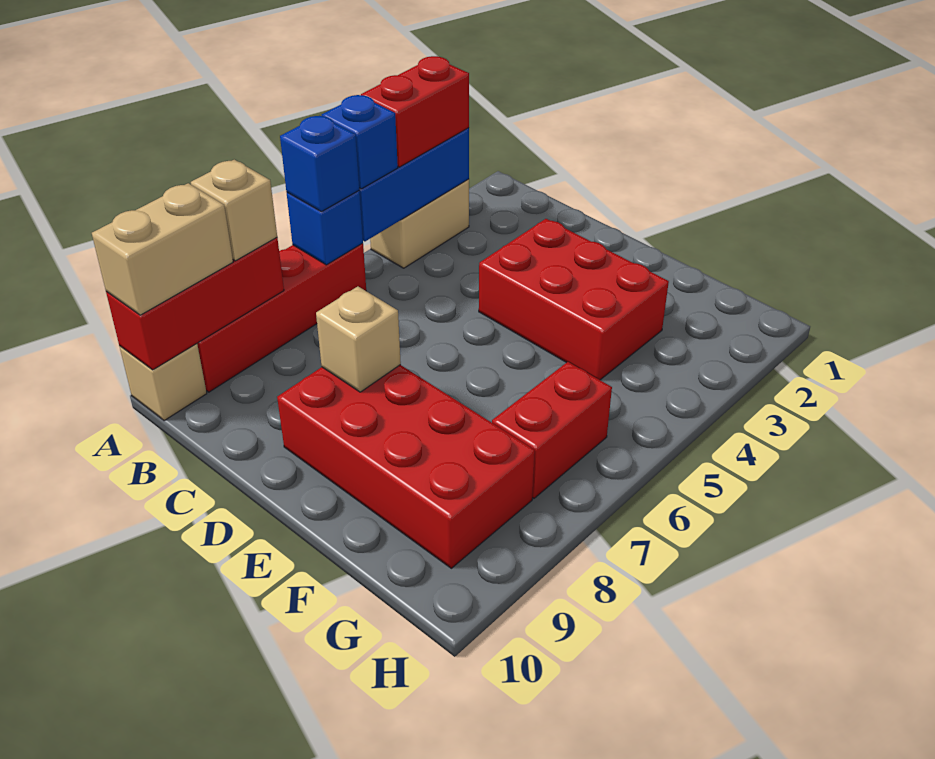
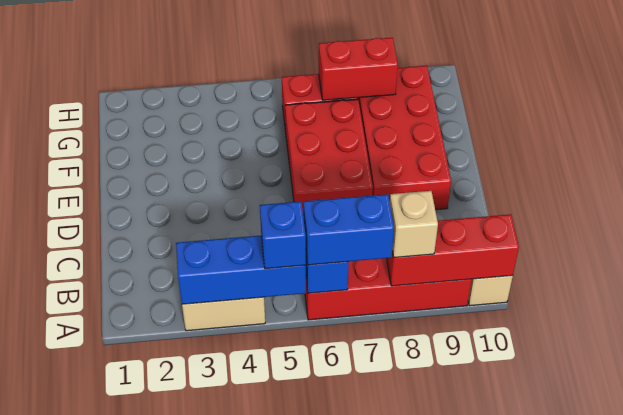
red 1x2 brick [361,56,469,167] -> red 1x2 brick moved to [319,38,398,100]
blue 1x1 brick [280,116,359,212] -> blue 1x2 brick [303,194,394,265]
tan 1x2 brick [92,183,233,315] -> none
red 2x3 brick [479,219,669,380] -> red 2x3 brick moved to [285,99,373,218]
tan 1x1 brick [316,286,401,392] -> none

